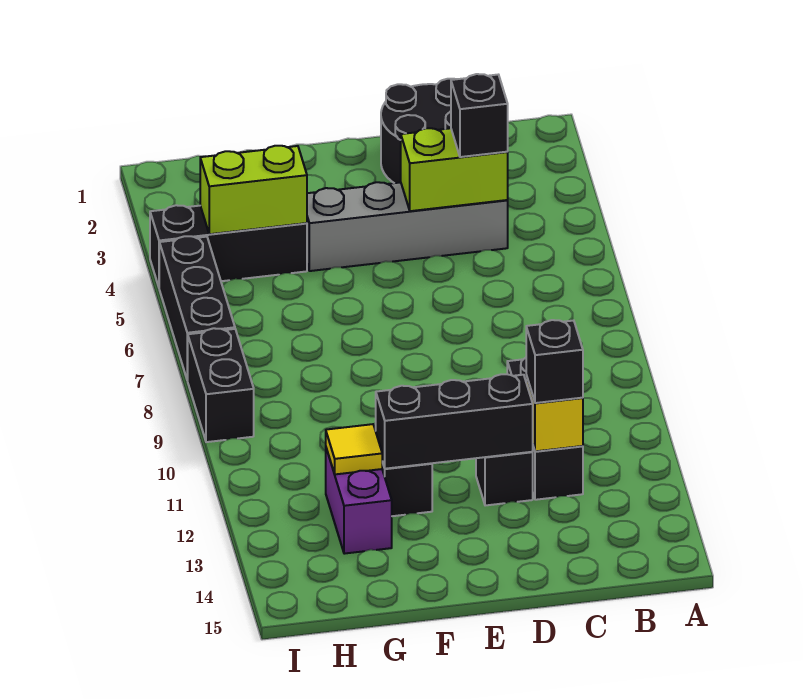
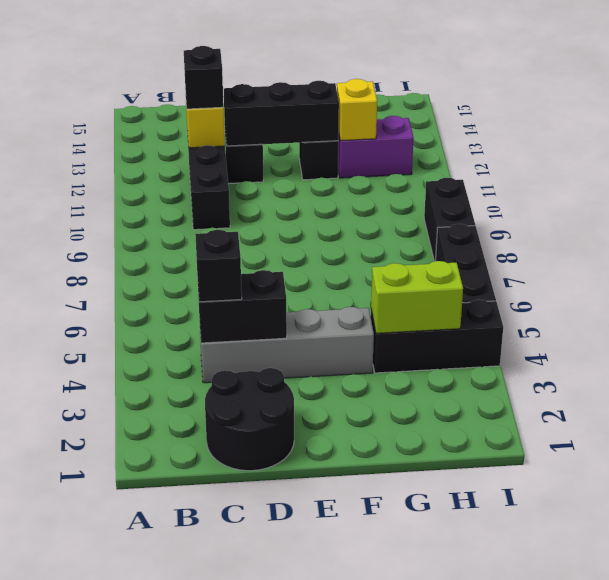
lime 1x2 brick [401,128,508,211] -> black 1x2 brick [198,270,287,343]
purple 1x2 brick [326,448,392,554] -> purple 1x2 brick turned to [338,116,414,178]
yellow 1x1 tile [326,424,382,474] -> yellow 1x1 brick [337,79,377,141]

